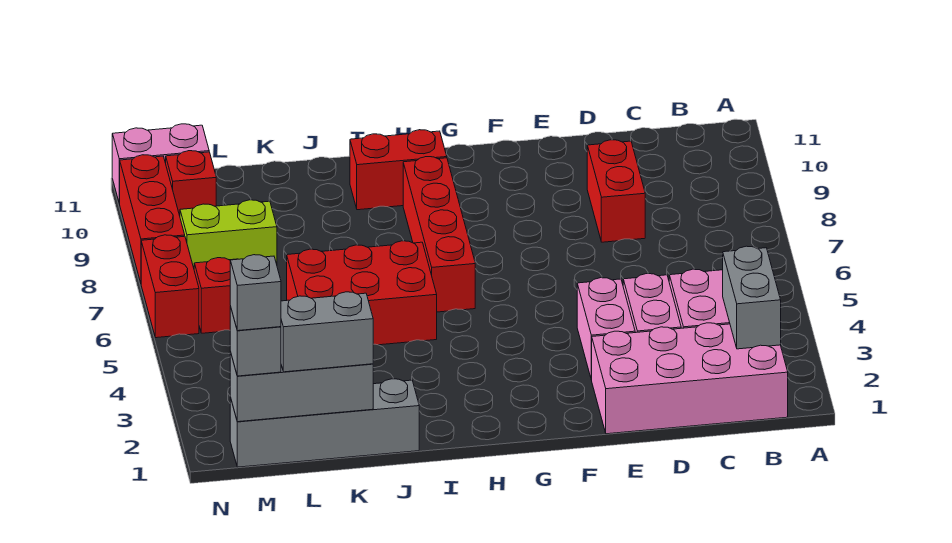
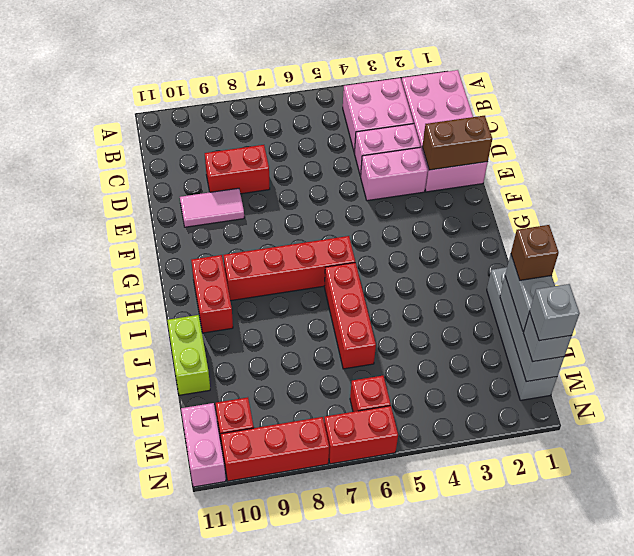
grey 1x2 brick [723,246,781,349] -> none
none -> brown 1x2 brick [422,116,492,170]
none -> pink 1x2 tile [180,188,244,227]
red 2x3 brick [287,241,437,345] -> red 1x3 brick [324,263,376,369]
none -> brown 1x1 brick [511,225,559,280]
lime 1x2 brick [180,200,277,268] -> lime 1x2 brick moved to [167,315,210,395]

